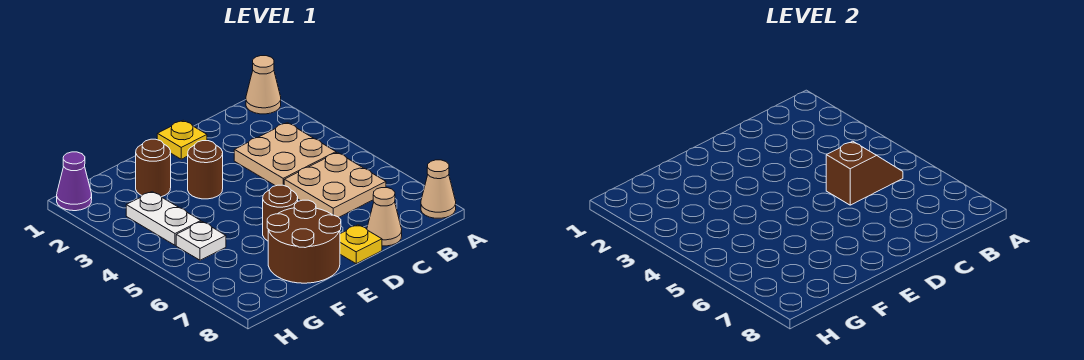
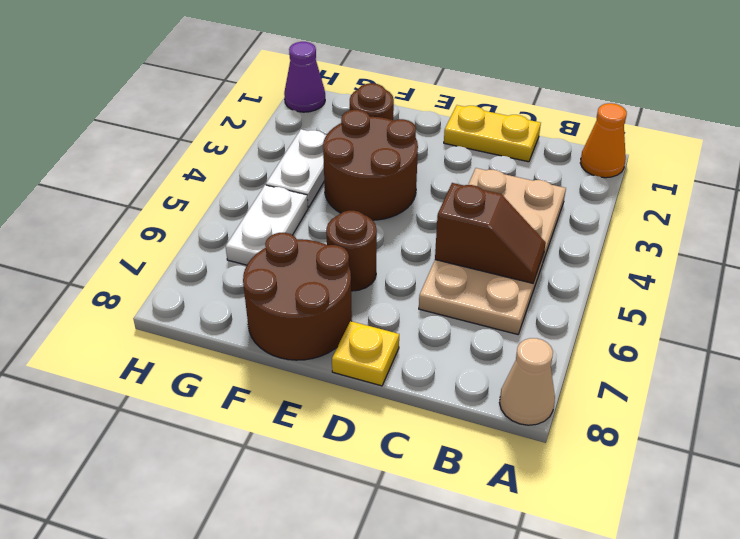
tan 1x1 cone [246,56,281,114] -> orange 1x1 cone [580,103,627,178]
tan 1x1 cone [367,188,402,246] -> none
yellow 1x1 plate [157,120,207,159] -> yellow 1x2 plate [444,105,541,162]
brown 1x1 round brick [188,141,223,199] -> brown 2x2 round brick [323,110,418,220]
white 1x1 plate [176,222,226,260] -> white 1x2 plate [226,185,308,265]

